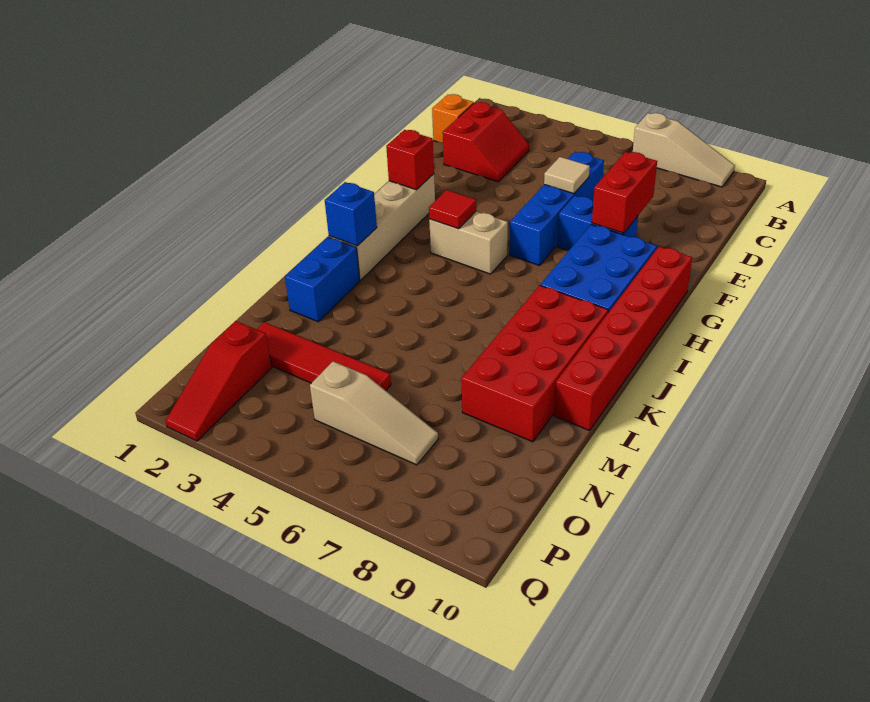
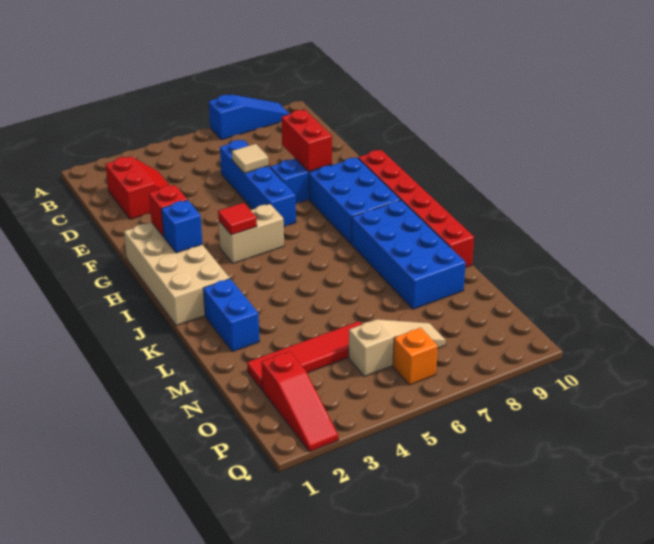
tan 1x3 slope [633,113,735,187] -> blue 1x3 slope [209,95,290,140]
orange 1x1 brick [432,94,474,143] -> orange 1x1 brick moved to [393,328,438,385]
tan 1x4 brick [329,174,435,280] -> tan 2x4 brick [124,222,230,326]
blue 1x1 brick [325,182,377,246] -> blue 1x1 brick moved to [161,200,202,253]
red 2x4 brick [461,285,608,442] -> blue 2x4 brick [352,200,466,309]

